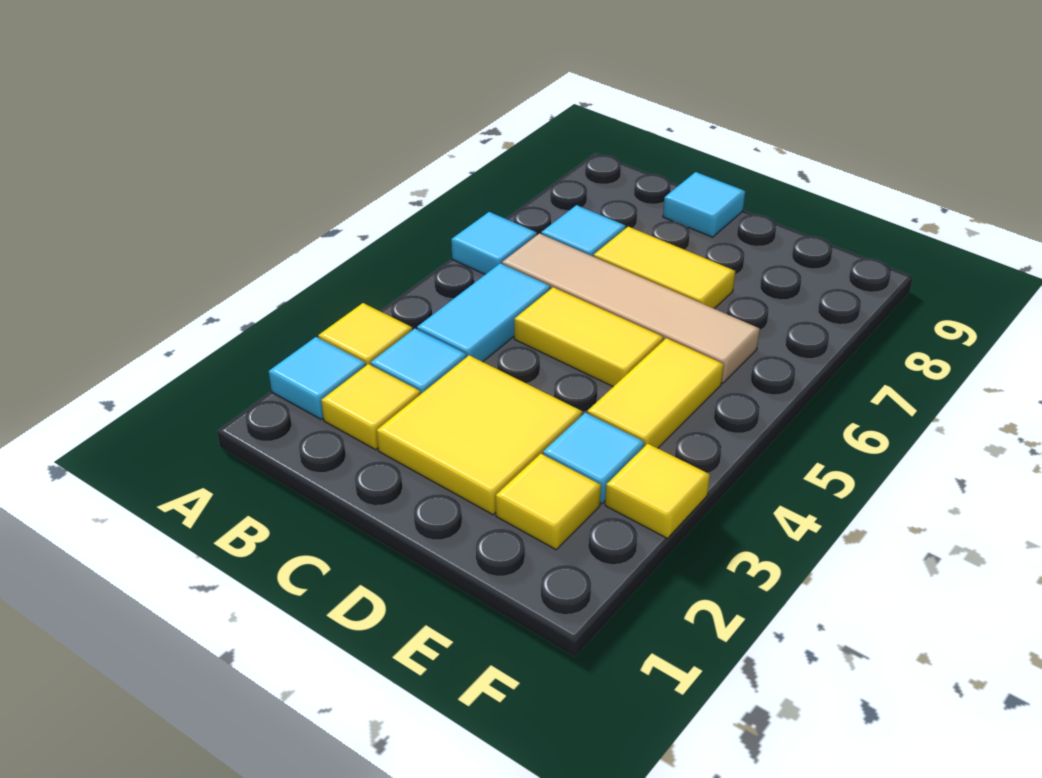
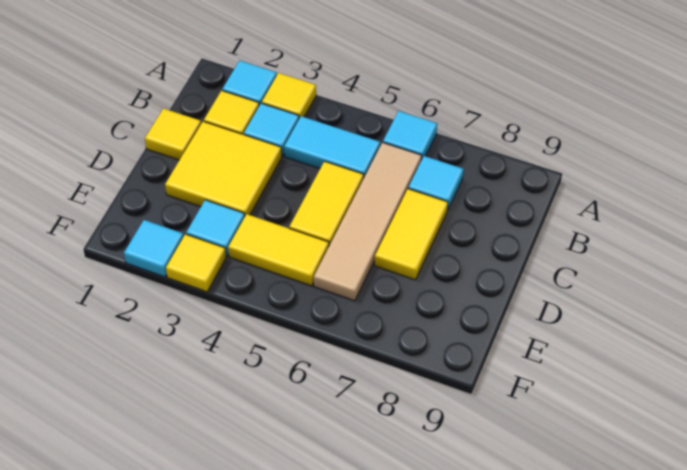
cyan 1x1 tile [663,172,745,237] -> cyan 1x1 tile moved to [124,220,184,277]
yellow 1x1 tile [496,454,601,550] -> yellow 1x1 tile moved to [145,108,201,160]

